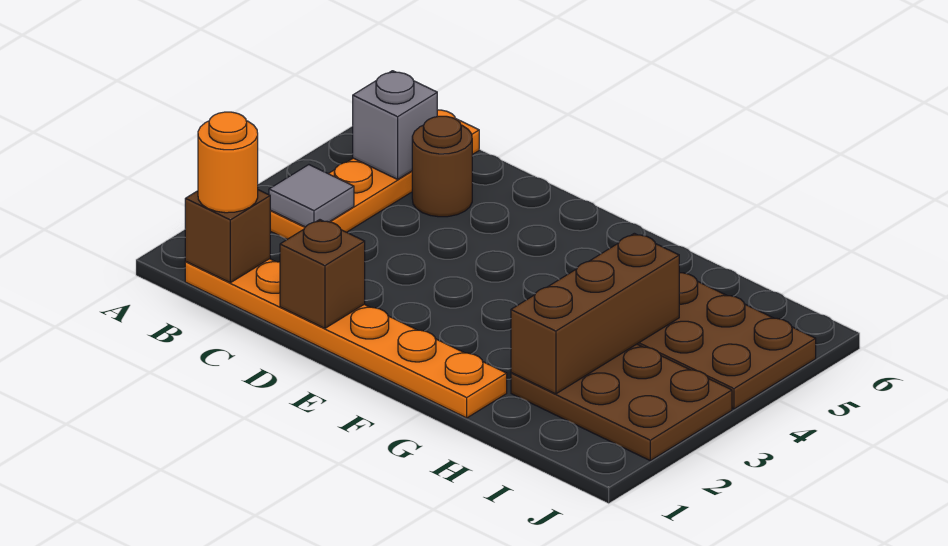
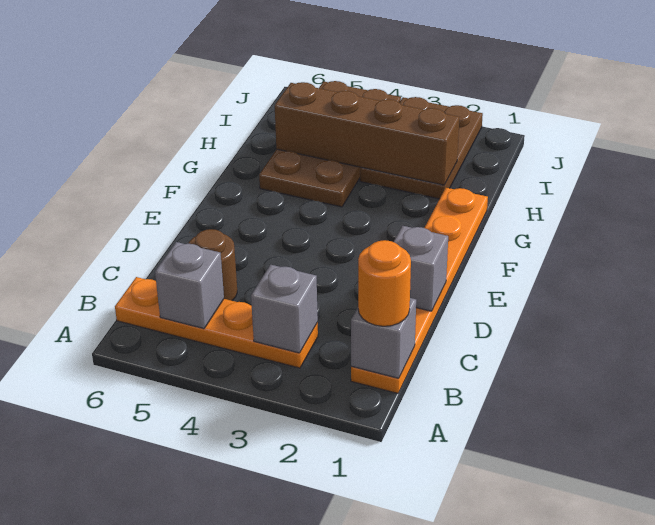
brown 1x1 brick [185,190,270,283] -> grey 1x1 brick [351,298,416,378]
grey 1x1 tile [269,165,354,227] -> grey 1x1 brick [251,265,318,353]
brown 1x1 brick [280,220,365,328] -> grey 1x1 brick [394,226,448,311]
brown 1x3 brick [511,233,679,394] -> brown 1x4 brick [275,82,459,185]

